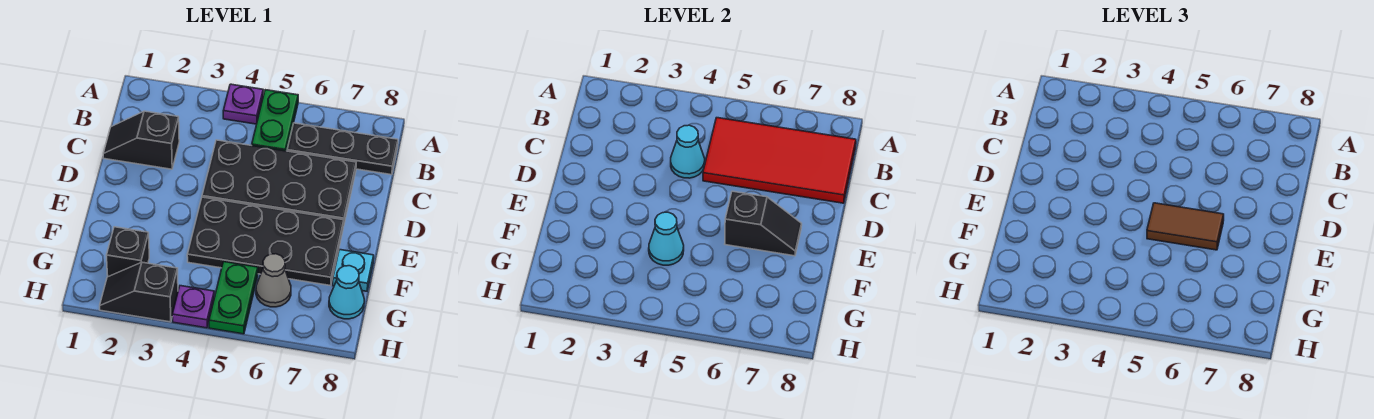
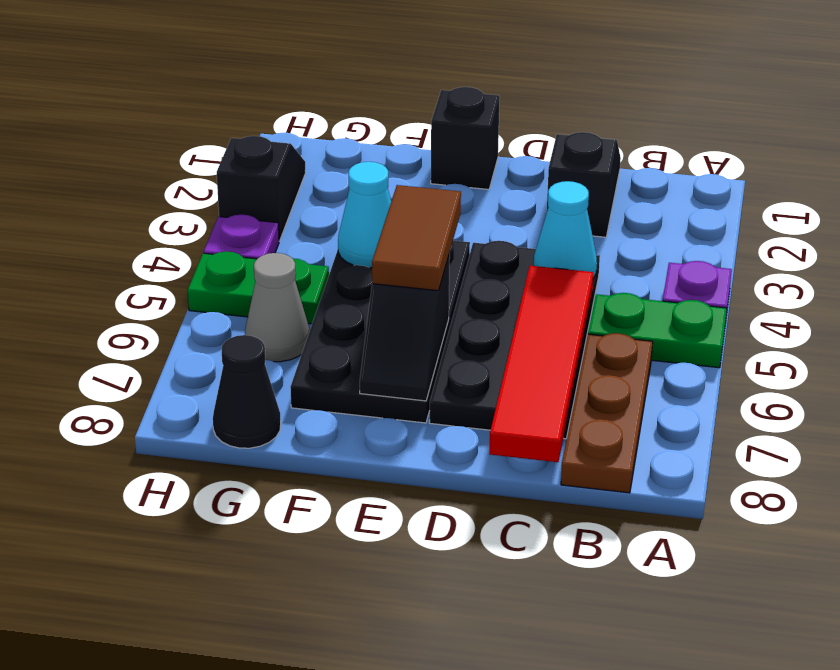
red 2x4 tile [703,118,856,203] -> red 1x4 tile [489,266,593,462]
black 1x3 plate [287,123,398,175] -> brown 1x3 plate [561,333,653,493]
cyan 1x1 plate [333,249,374,291] -> none
black 1x1 brick [106,227,149,277] -> black 1x1 brick moved to [431,87,500,189]
cyan 1x1 cone [329,266,364,319] -> black 1x1 cone [213,335,281,448]

